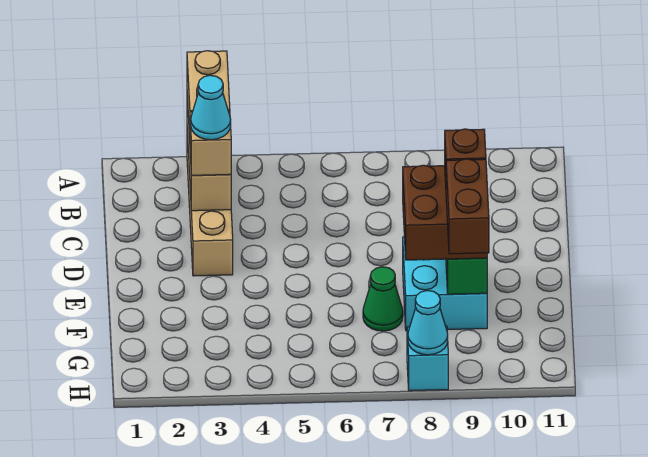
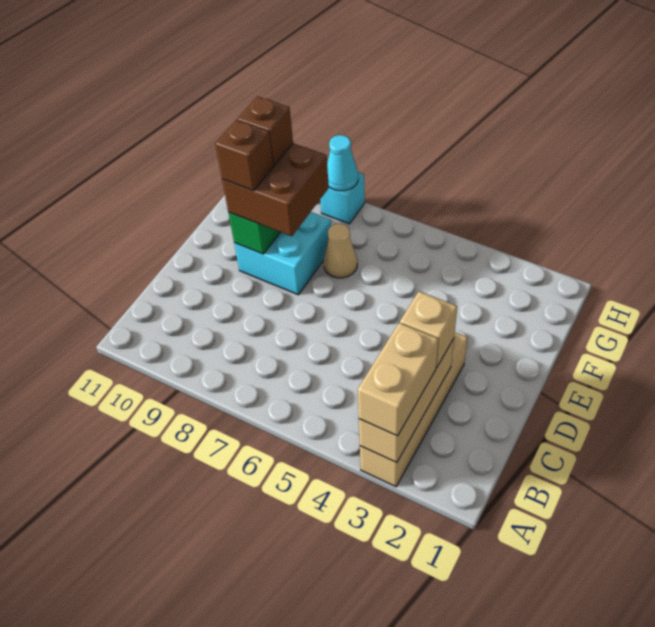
cyan 1x1 cone [191,75,231,140] -> none
green 1x1 cone [363,267,403,331] -> tan 1x1 cone [324,224,357,278]
brown 1x2 brick [446,159,489,254] -> brown 1x1 brick [237,97,293,165]

